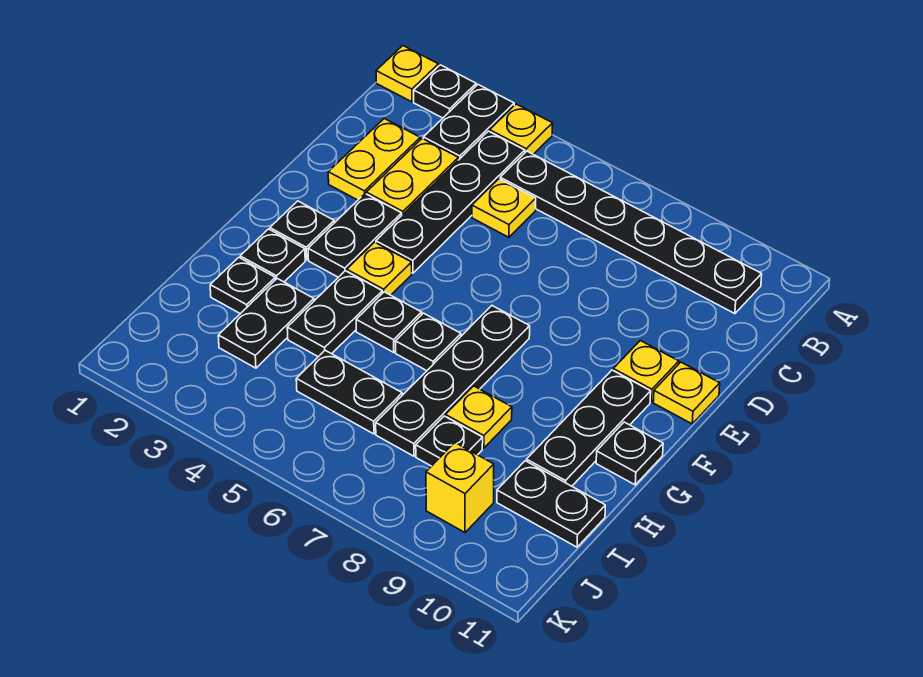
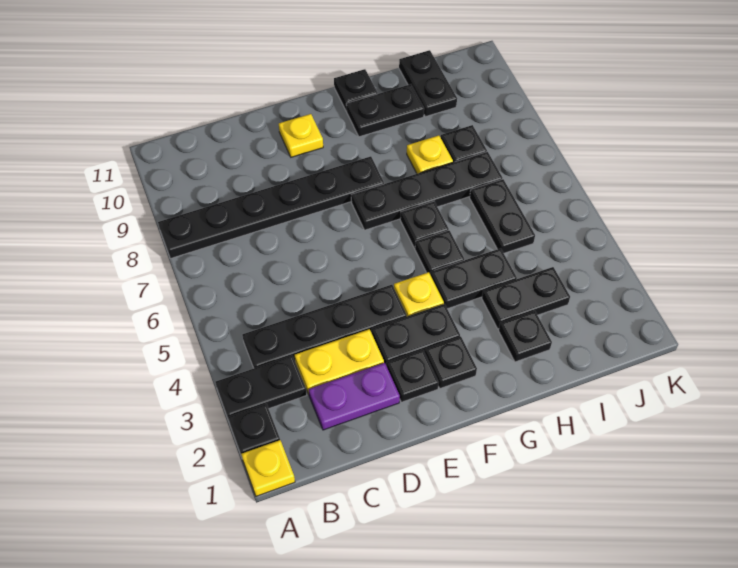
yellow 1x1 plate [490,104,553,154] -> none
black 1x6 plate [500,151,762,314] -> black 1x6 plate turned to [158,156,384,258]
yellow 1x2 plate [328,119,420,200] -> purple 1x2 plate [309,363,400,430]
yellow 1x1 plate [472,179,536,237] -> none
yellow 1x1 plate [653,362,720,424] -> none
black 1x3 plate [527,370,651,486] -> black 1x2 plate [346,84,424,137]
black 1x1 plate [240,229,305,282] -> black 1x1 plate moved to [387,350,439,402]
yellow 1x1 brick [426,443,494,532] -> none

